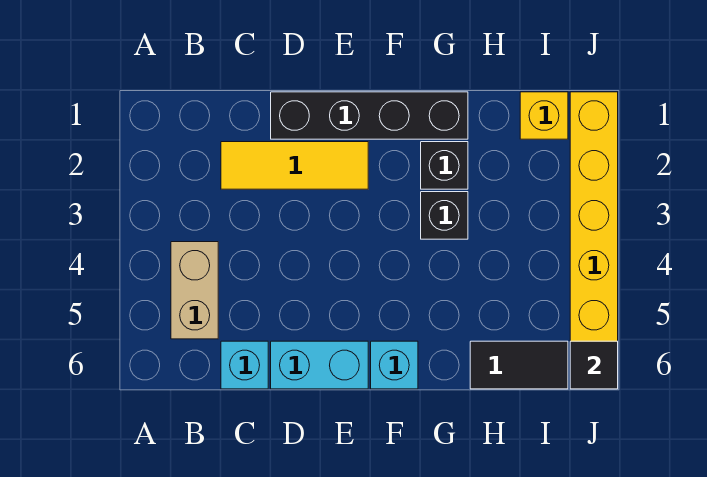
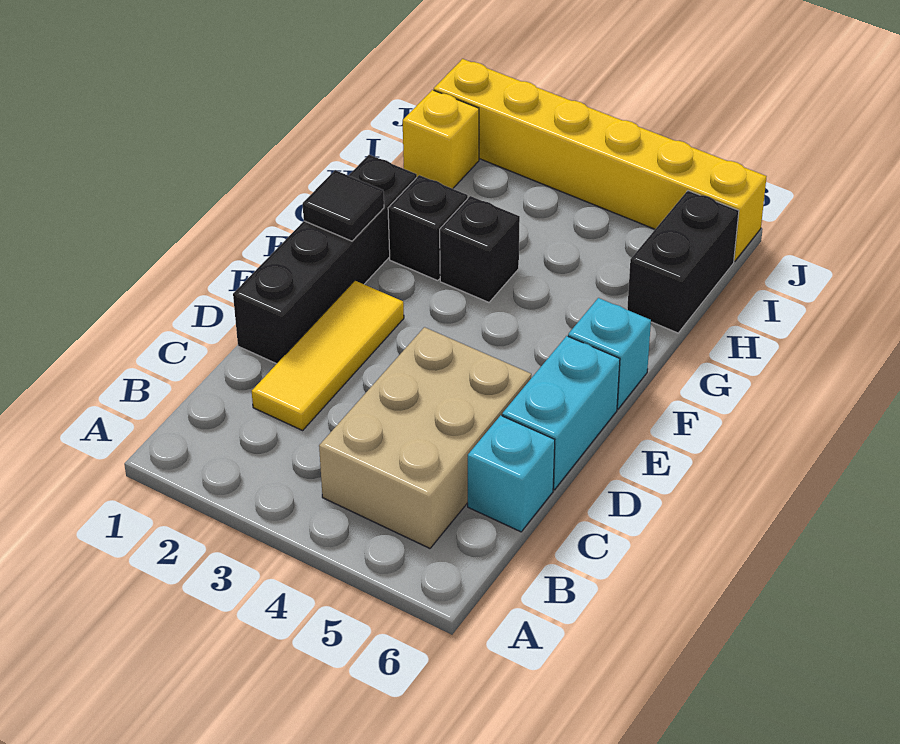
tan 1x2 brick [171,242,218,339] -> tan 2x3 brick [319,327,531,548]
black 1x2 tile [470,341,568,389] -> black 1x2 brick [627,191,739,333]
black 1x1 tile [570,341,618,389] -> black 1x1 tile moved to [303,170,384,241]

